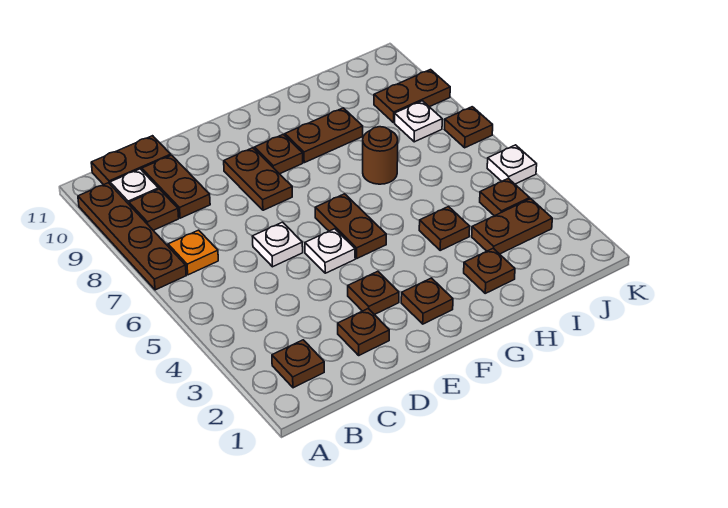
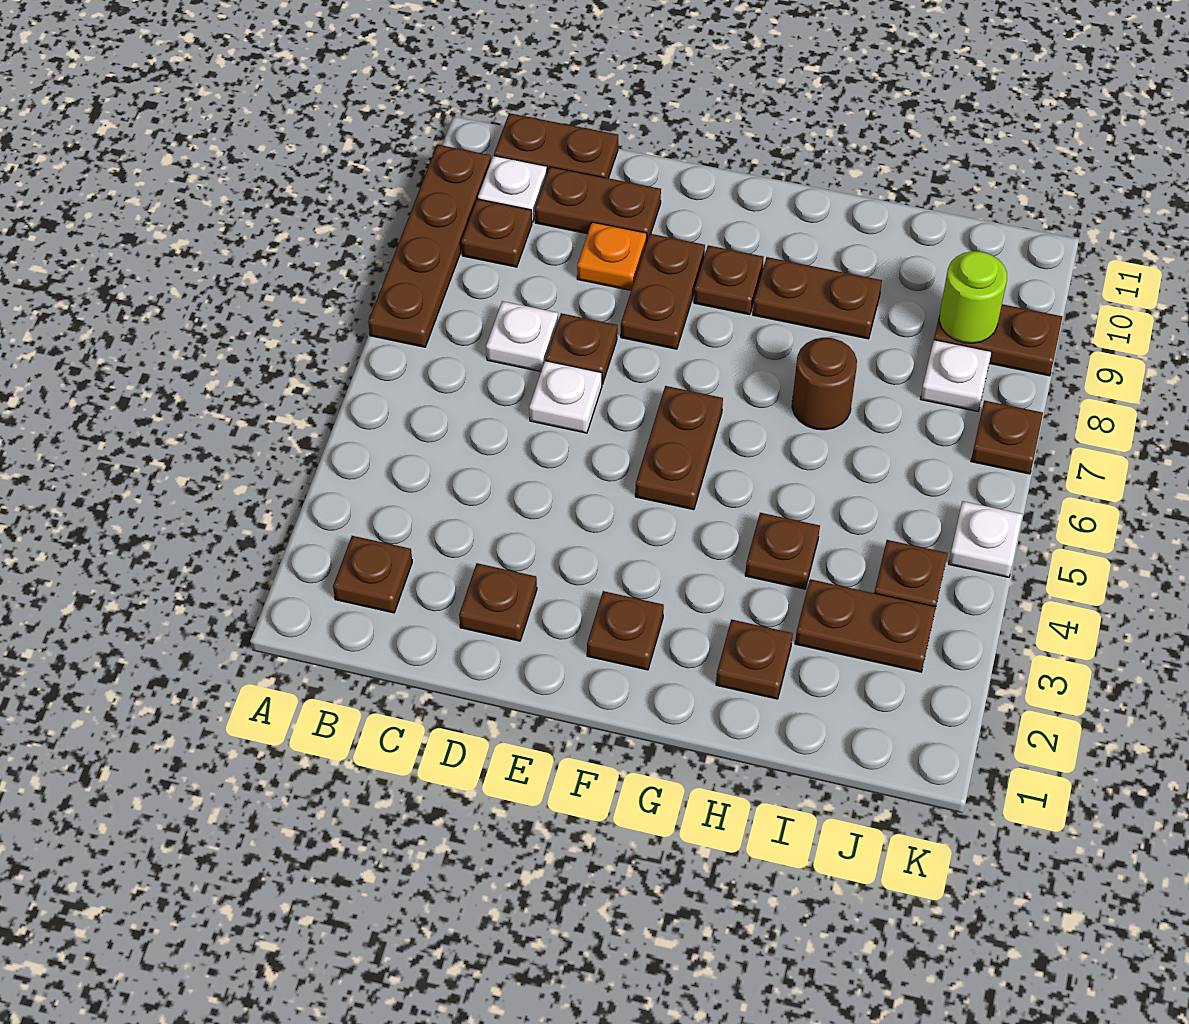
orange 1x1 plate [168,230,218,275] -> orange 1x1 plate moved to [577,222,647,290]
brown 1x2 plate [142,155,210,218] -> brown 1x2 plate turned to [535,167,661,240]
brown 1x1 plate [348,271,399,315] -> brown 1x1 plate moved to [546,313,617,384]
white 1x1 plate [305,229,355,273] -> white 1x1 plate moved to [486,301,558,372]
none -> lime 1x1 round brick [939,251,1007,343]

